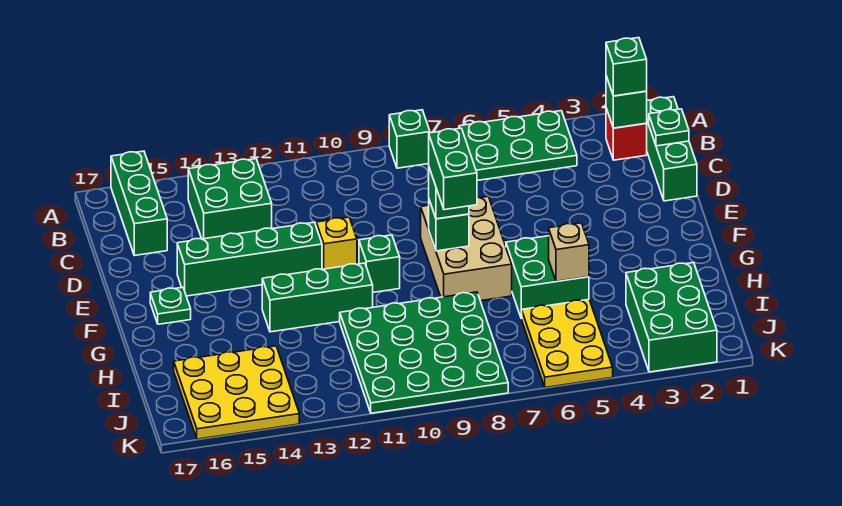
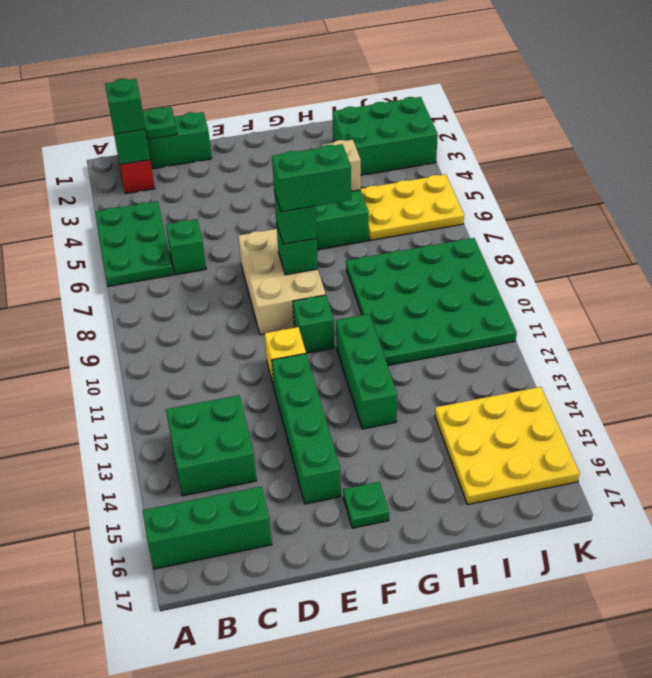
green 1x1 brick [389,110,430,168] -> green 1x1 brick moved to [166,219,206,275]
tan 2x3 brick [421,197,512,301] -> tan 2x3 brick turned to [238,229,326,335]

